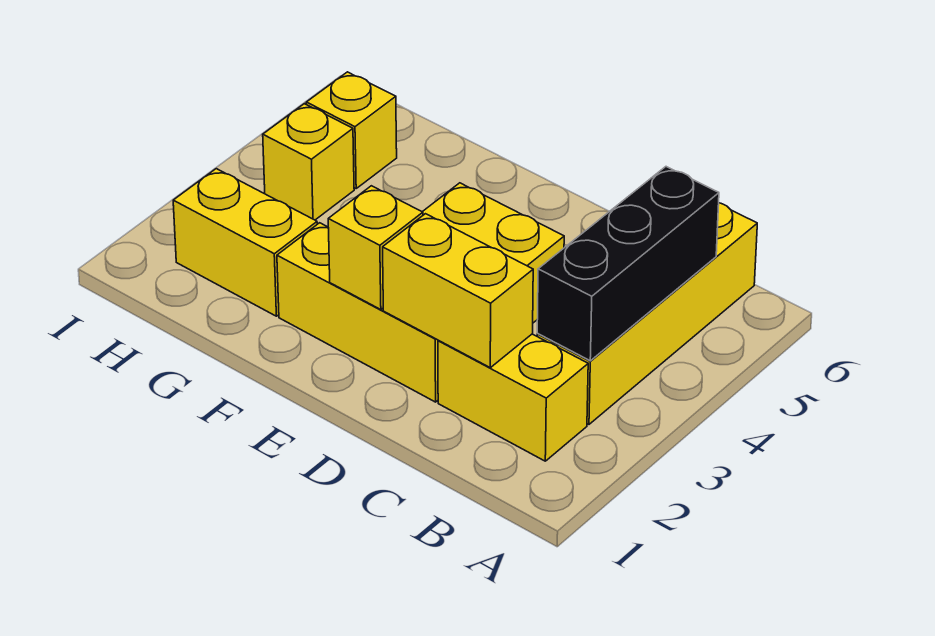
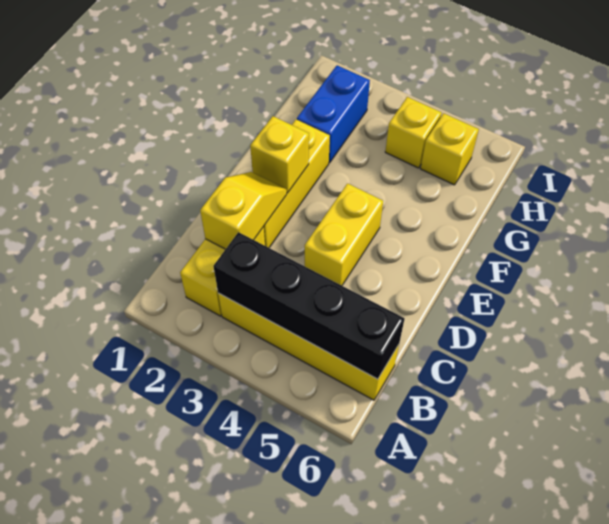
black 1x3 brick [537,167,719,361] -> black 1x4 brick [213,232,405,379]
yellow 1x2 brick [383,214,533,368] -> yellow 1x2 slope [200,172,287,249]
yellow 1x2 brick [173,169,317,316] -> blue 1x2 brick [297,65,370,163]

